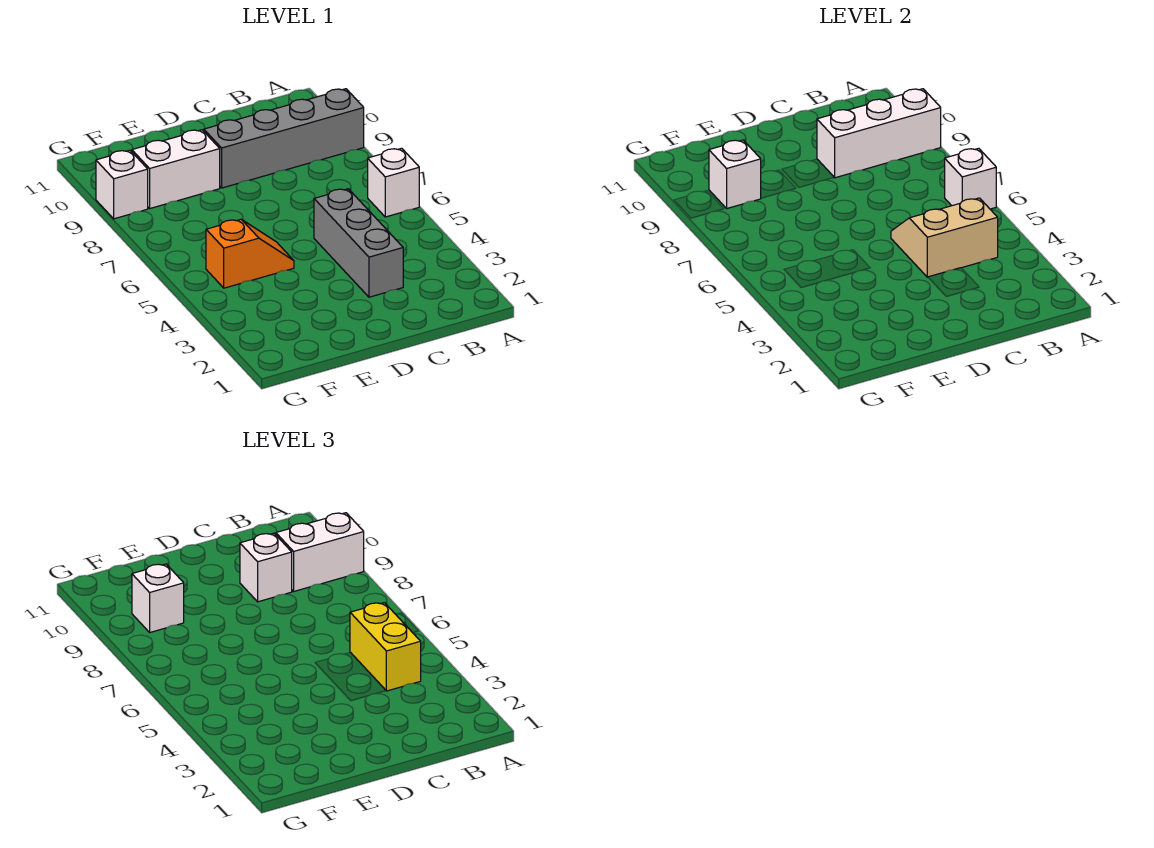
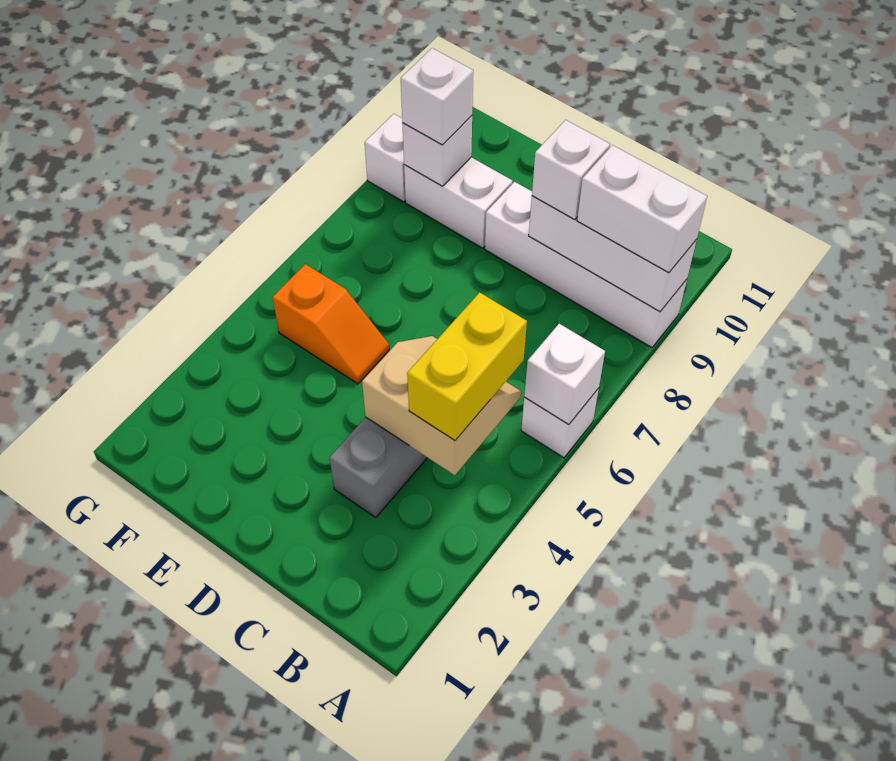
grey 1x4 brick [204,89,364,188] -> white 1x4 brick [485,182,687,348]

